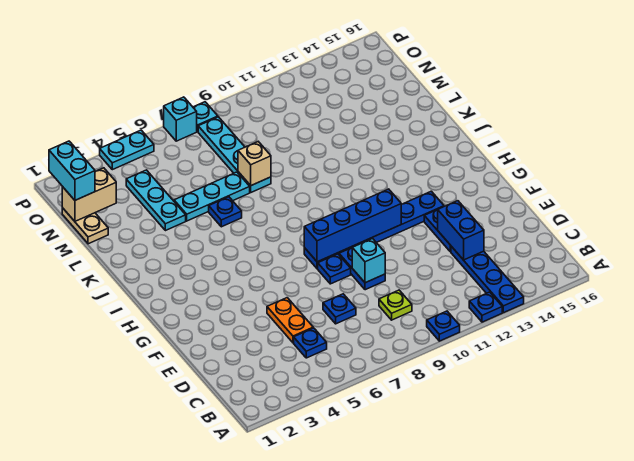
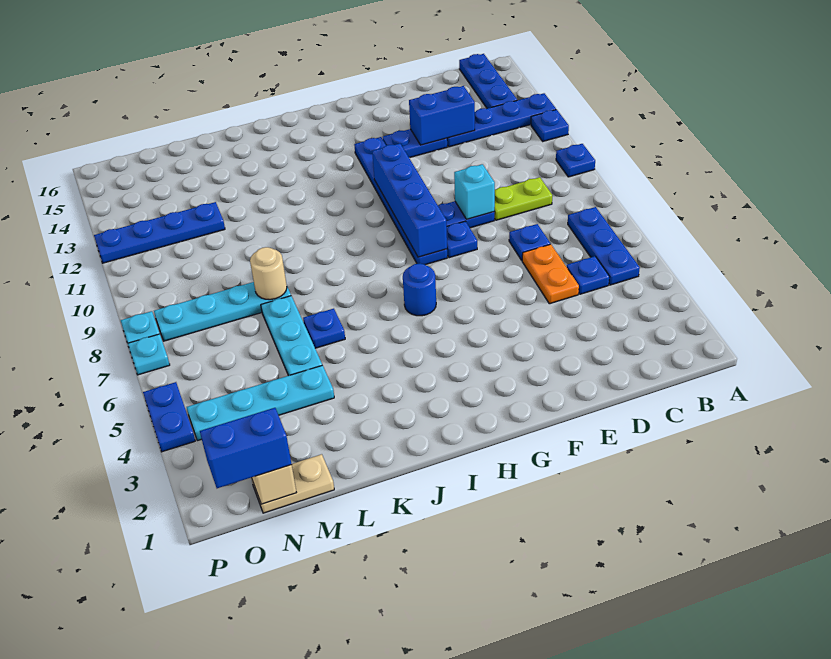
none -> blue 1x3 plate [568,207,640,285]
none -> blue 1x3 plate [459,54,517,108]
lime 1x1 plate [379,290,412,320] -> lime 1x2 plate [494,177,552,220]
orange 1x2 plate [267,298,313,343] -> orange 1x2 plate turned to [522,244,579,304]
none -> blue 1x1 round brick [403,263,436,316]
cyan 1x3 plate [126,170,186,231] -> cyan 1x4 plate [187,365,334,441]
tan 1x1 brick [238,142,271,185] -> tan 1x1 round brick [250,247,287,300]
none -> blue 1x4 plate [94,202,225,263]
cyan 1x2 brick [49,141,95,200] -> blue 1x2 brick [200,408,292,488]
cyan 1x2 plate [100,130,154,170] -> blue 1x2 plate [143,382,195,452]
cyan 1x1 brick [164,97,197,141] -> cyan 1x1 plate [128,334,170,375]

